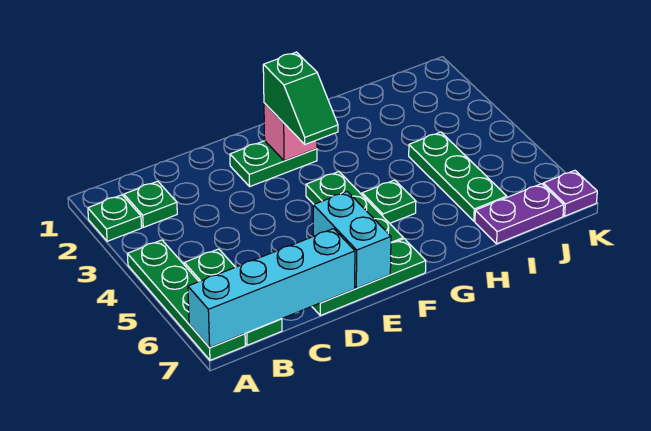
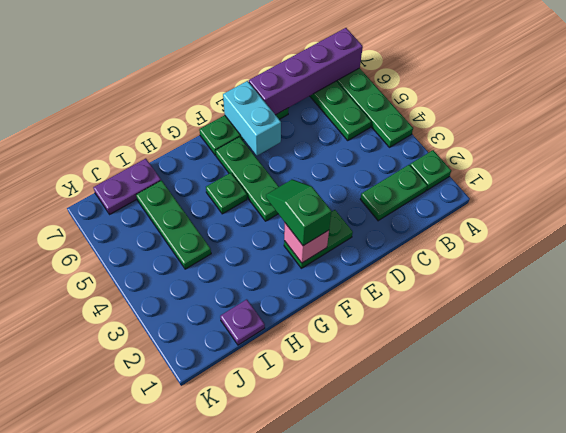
cyan 1x4 brick [188,229,355,348] -> purple 1x4 brick [249,28,363,115]
green 1x1 plate [124,181,177,227] -> green 1x2 plate [360,165,427,221]
purple 1x1 plate [543,170,597,216] -> purple 1x1 plate moved to [220,299,265,345]

